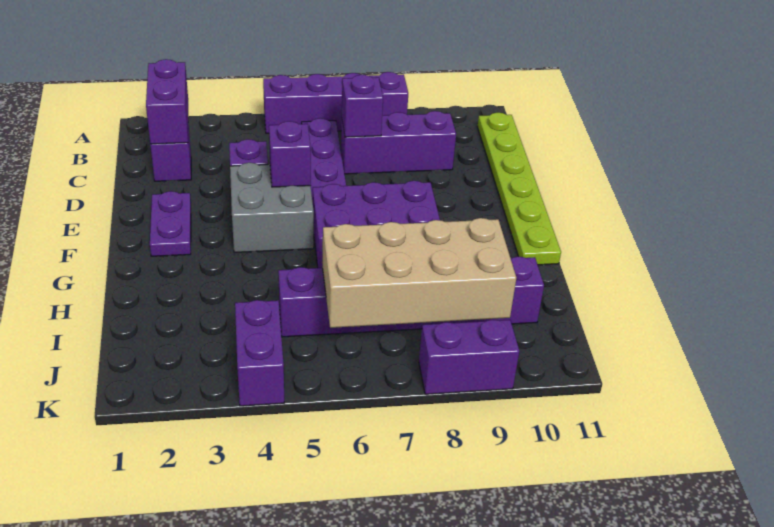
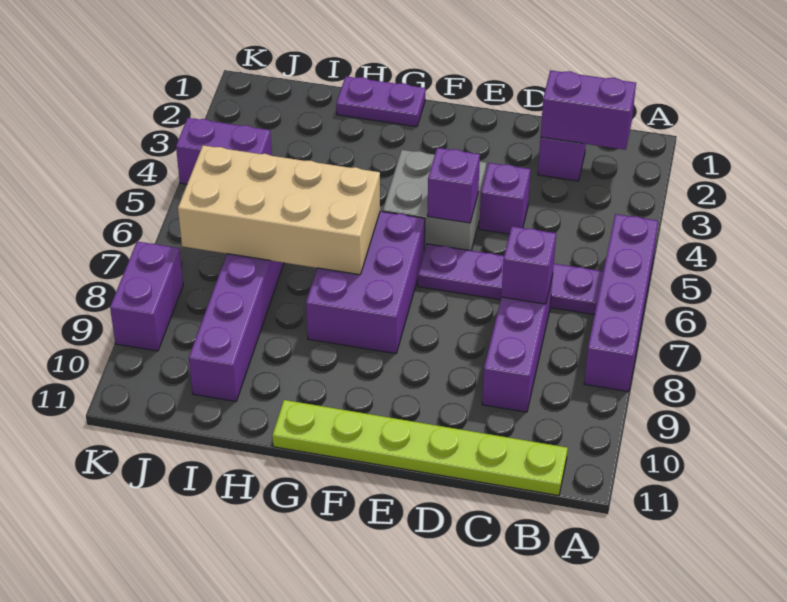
purple 1x2 plate [150,191,191,256] -> purple 1x2 plate moved to [336,76,426,127]
tan 2x4 brick [323,218,516,328] -> tan 2x4 brick turned to [178,145,380,275]

